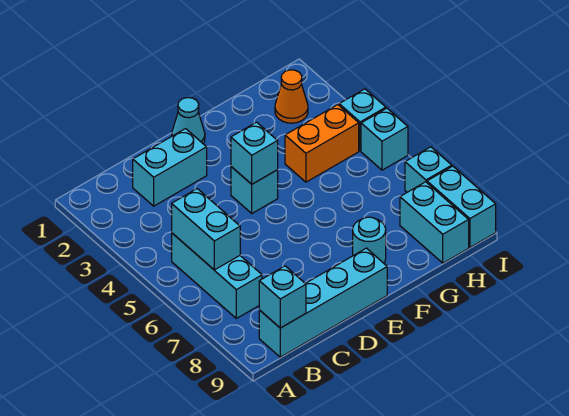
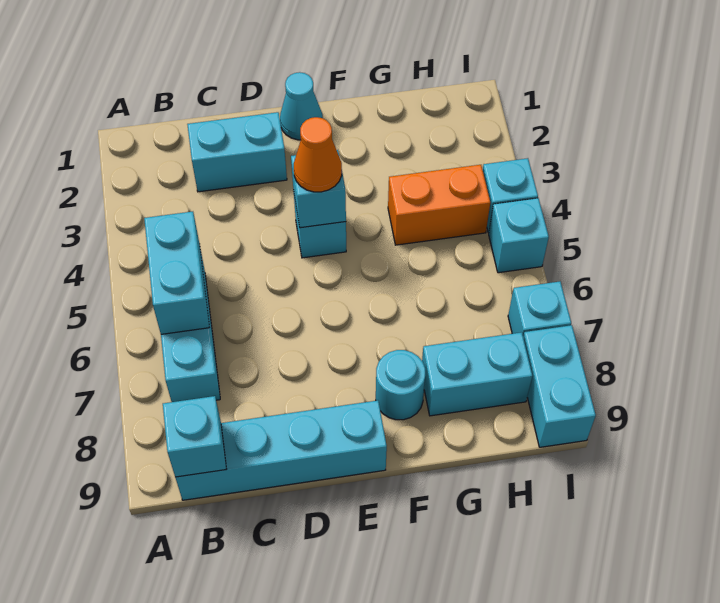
orange 1x1 cone [275,70,308,123] -> orange 1x1 cone moved to [294,117,342,192]
cyan 1x2 brick [400,182,469,263] -> cyan 1x2 brick turned to [422,332,532,416]

